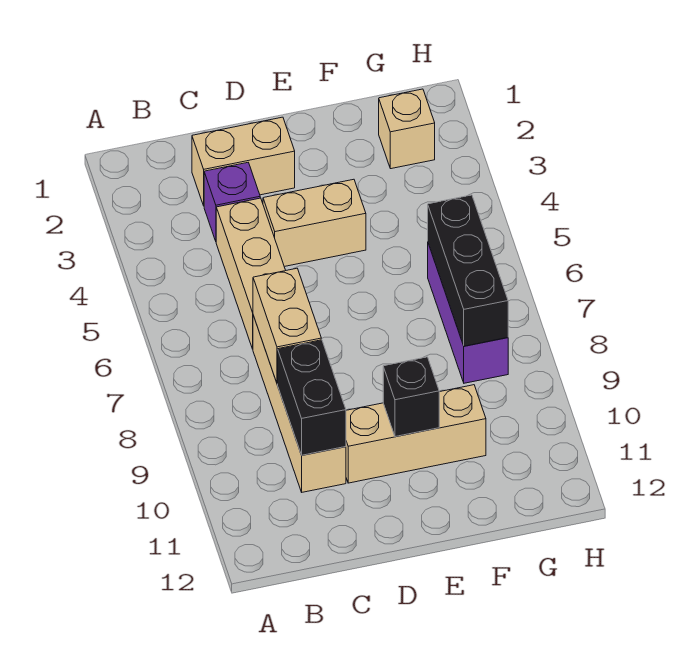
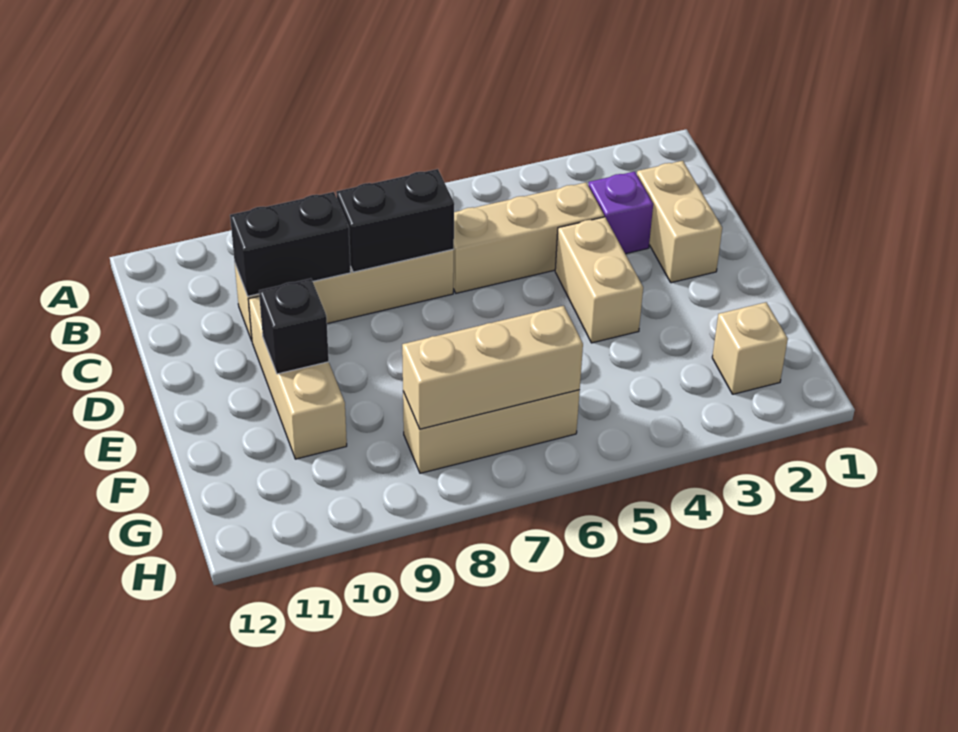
tan 1x2 brick [253,268,321,384] -> black 1x2 brick [336,169,454,272]
purple 1x3 brick [428,244,508,383] -> tan 1x3 brick [403,390,580,473]
black 1x3 brick [428,195,508,346] -> tan 1x3 brick [402,306,583,429]

